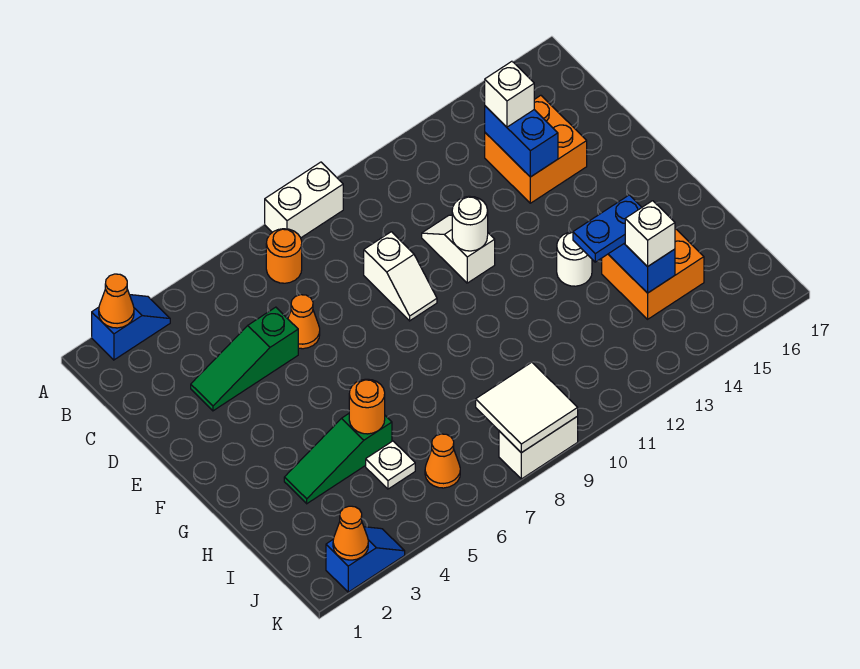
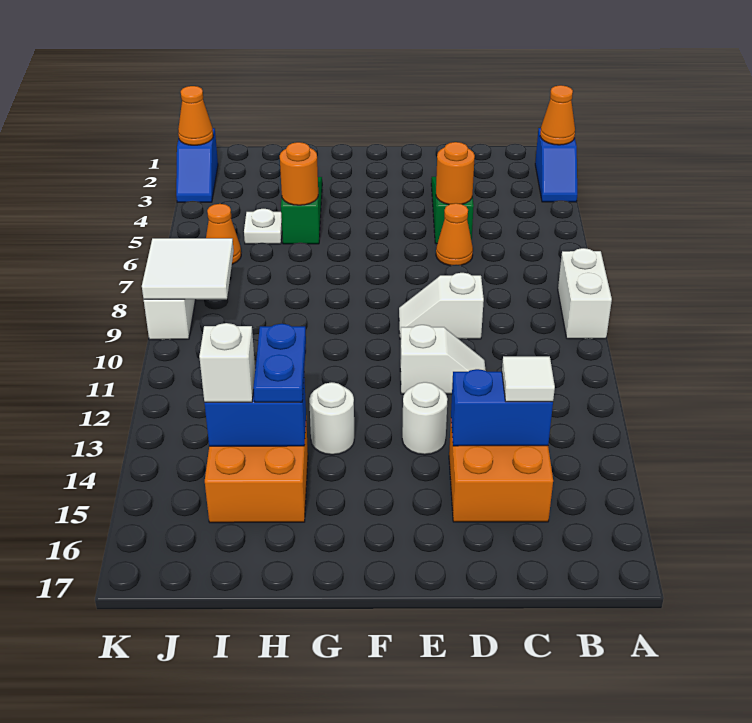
orange 1x1 round brick [266,229,302,283] -> orange 1x1 round brick moved to [436,142,475,204]
white 1x1 brick [485,61,534,127] -> white 1x1 tile [502,356,555,402]
white 1x1 round brick [452,196,488,251] -> white 1x1 round brick moved to [402,382,448,455]

